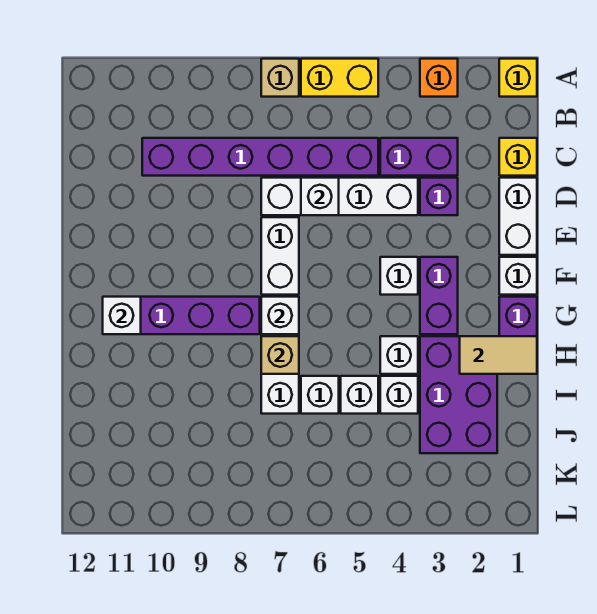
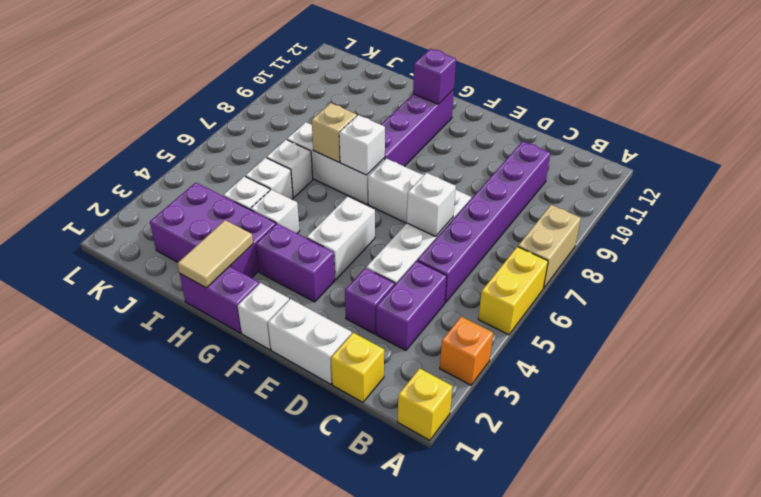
tan 1x1 brick [261,59,299,97] -> tan 1x2 brick [518,205,581,288]
white 1x1 brick [380,257,418,295] -> white 1x2 brick [307,197,375,280]
white 1x1 brick [103,297,141,334] -> purple 1x1 brick [413,49,456,104]

